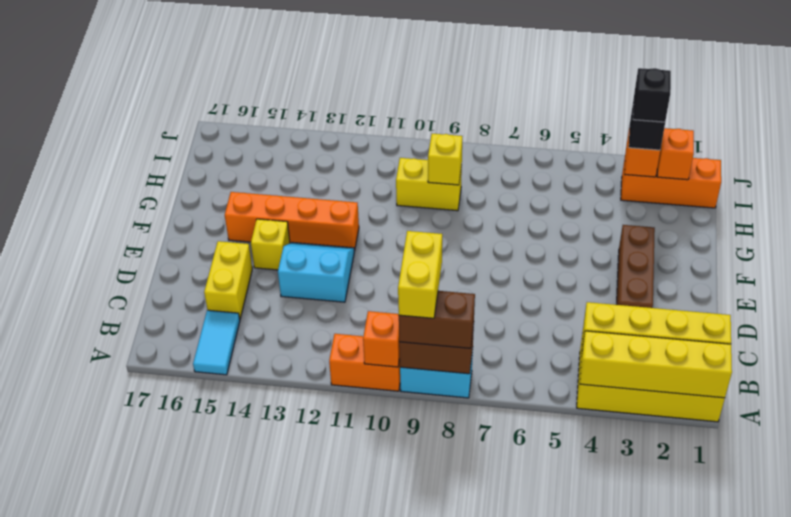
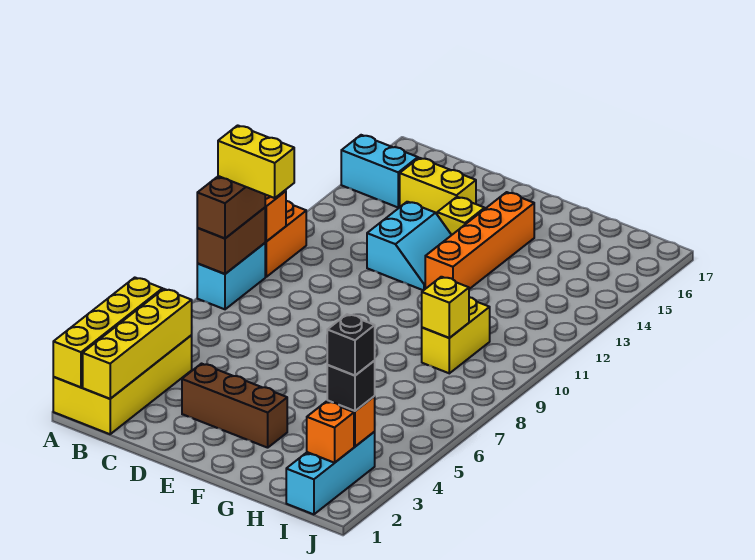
cyan 1x2 tile [193,310,240,375] -> cyan 1x2 brick [341,135,418,207]
orange 1x3 brick [621,158,721,208] -> cyan 1x3 brick [286,432,375,514]

